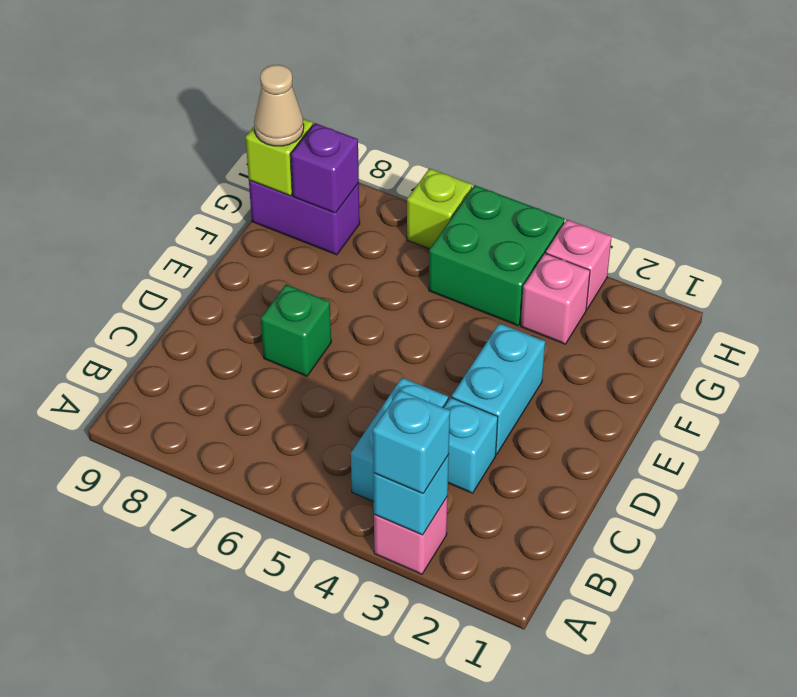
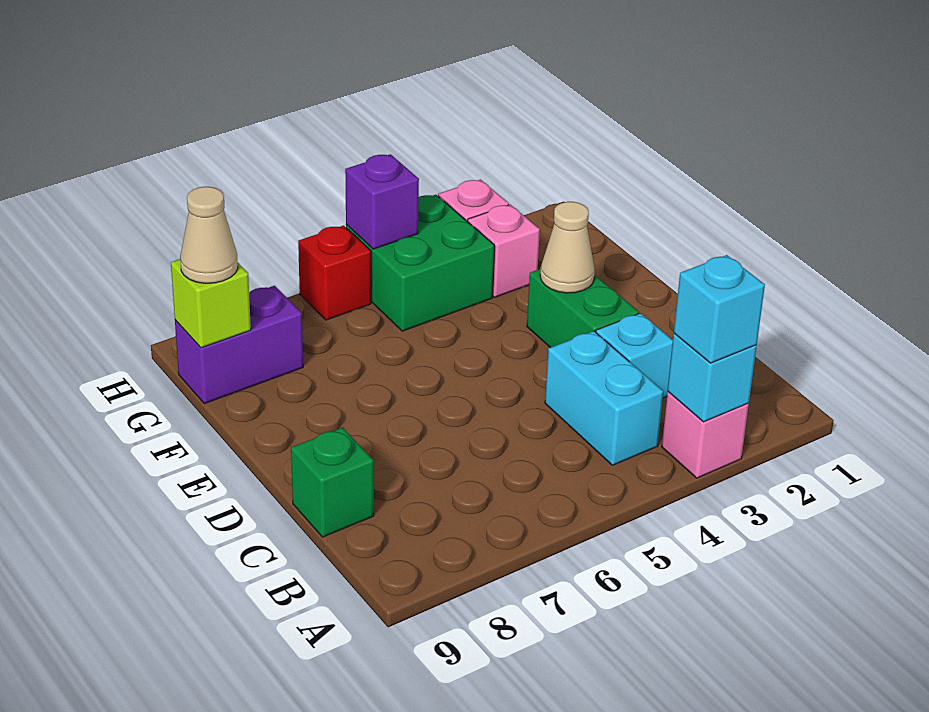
cyan 1x2 brick [452,323,545,454] -> green 1x2 brick [527,269,639,348]
green 1x1 brick [261,284,331,376] -> green 1x1 brick moved to [291,428,374,537]
none -> tan 1x1 cone [540,202,595,293]
purple 1x1 brick [291,123,359,213] -> purple 1x1 brick moved to [345,154,419,249]
lime 1x1 brick [407,168,472,249] -> red 1x1 brick [298,225,371,320]

